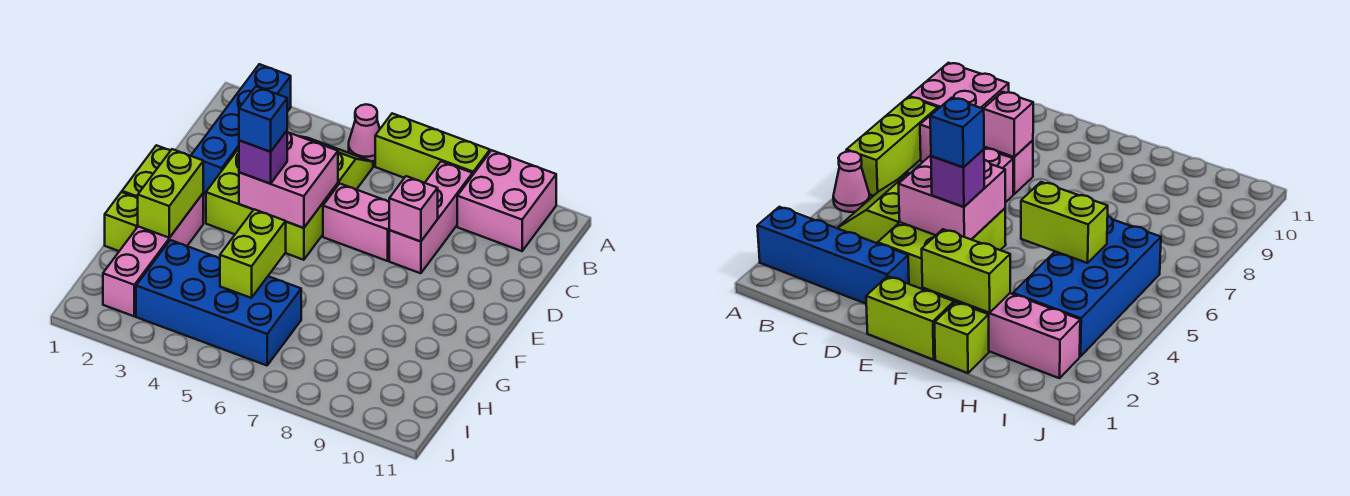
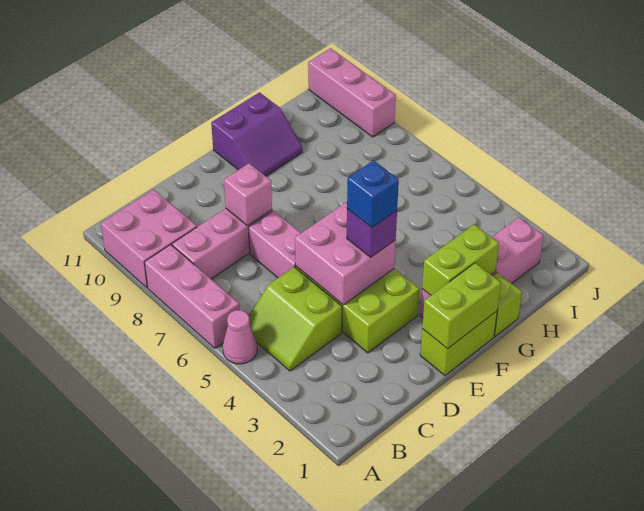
blue 1x4 brick [191,64,291,194] -> none
lime 1x3 brick [375,113,490,183] -> pink 1x3 brick [145,245,239,348]
none -> purple 2x2 slope [211,92,302,176]
lime 1x2 brick [220,209,286,298] -> lime 1x2 brick moved to [422,263,501,349]
blue 2x4 brick [136,240,301,365] -> none
none -> pink 1x3 brick [308,48,396,137]

